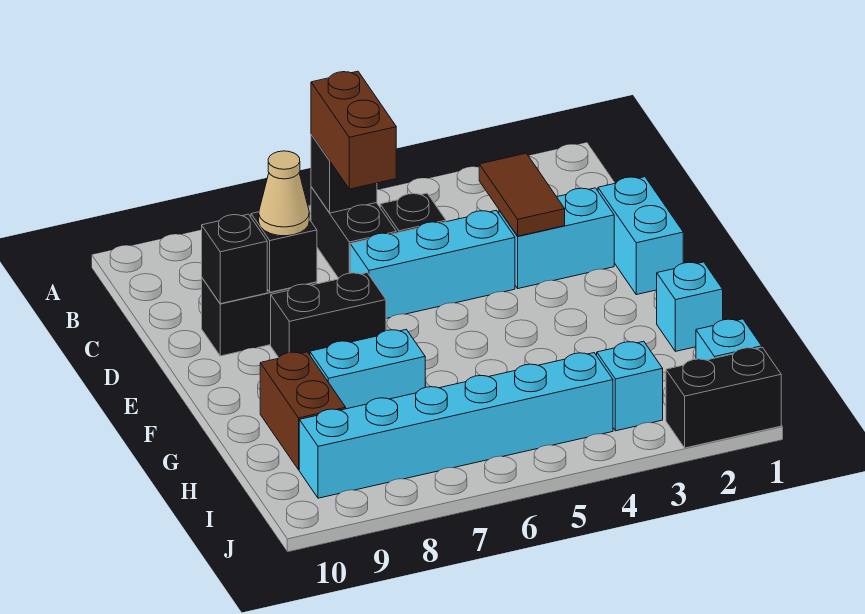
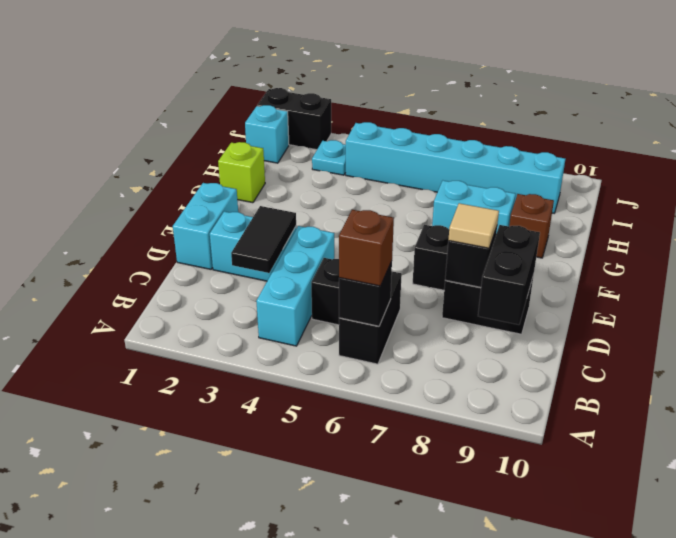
brown 1x2 brick [311,71,396,189] -> brown 1x1 brick [339,210,394,286]
brown 1x2 tile [479,153,565,236] -> black 1x2 tile [231,206,296,273]
cyan 1x3 brick [350,210,515,318] -> cyan 1x3 brick turned to [256,226,334,346]
tan 1x1 cone [259,151,309,236] -> tan 1x1 tile [448,203,499,248]
black 1x1 brick [202,214,267,304] -> black 1x2 brick [478,225,540,325]
cyan 1x1 brick [657,262,723,351] -> lime 1x1 brick [218,142,265,203]
brown 1x2 brick [260,352,346,470] -> brown 1x1 brick [509,194,554,258]
cyan 1x1 brick [597,341,663,431] -> cyan 1x1 plate [312,140,346,175]

